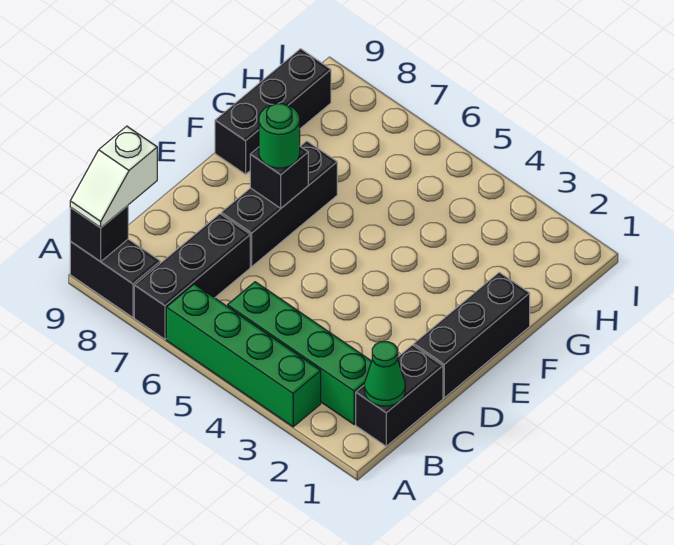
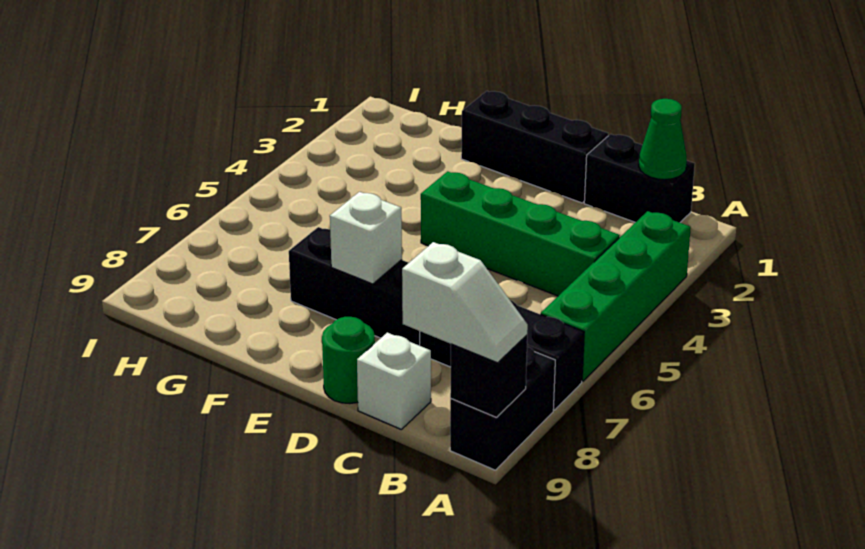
green 1x4 brick [228,282,372,424] -> green 1x4 brick turned to [421,171,620,296]
none -> white 1x1 brick [357,332,431,429]
black 1x1 brick [250,147,308,208] -> white 1x1 brick [330,192,402,284]
green 1x1 round brick [259,104,300,168] -> green 1x1 round brick moved to [322,317,375,404]
black 1x3 brick [215,49,331,174] -> none

